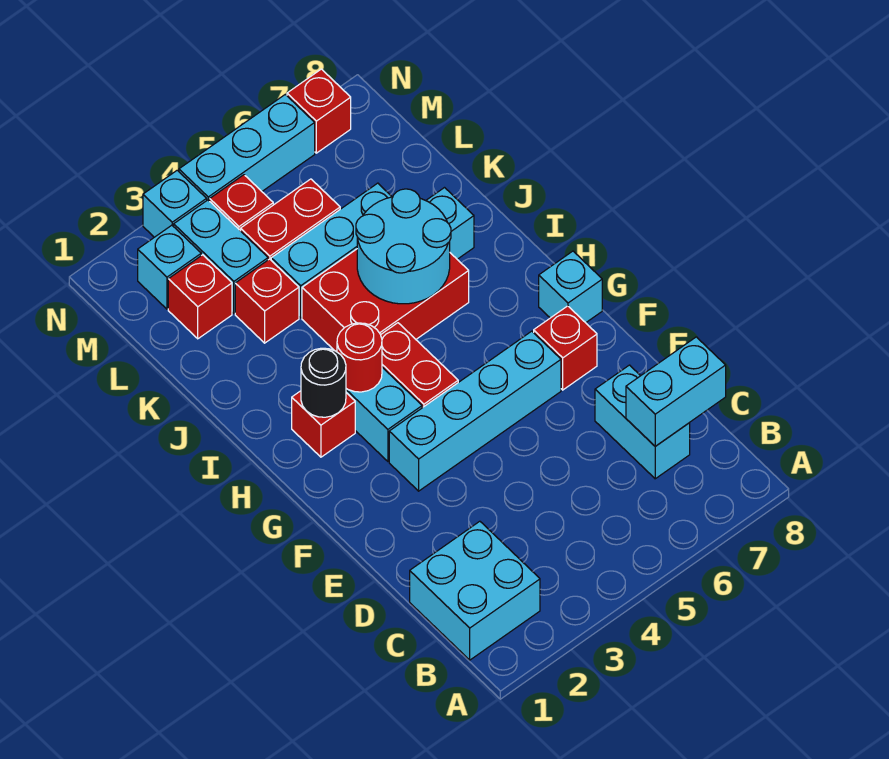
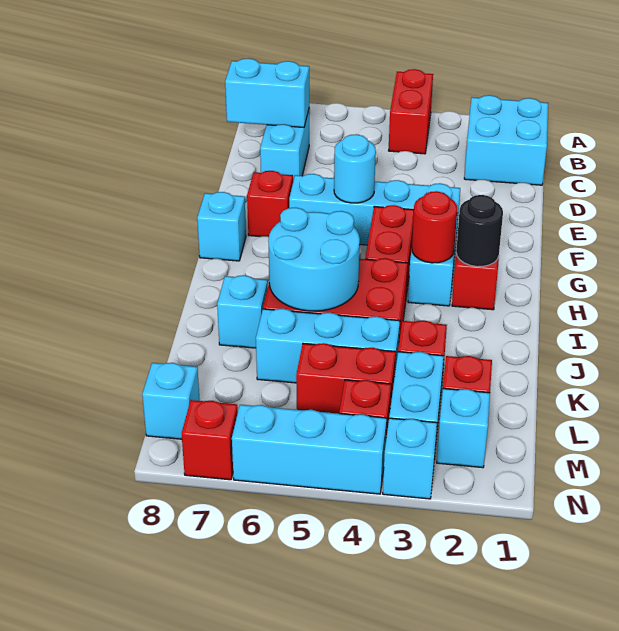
none -> red 1x2 brick [389,69,433,154]
none -> cyan 1x1 round brick [334,134,376,203]
none -> cyan 1x1 brick [142,363,200,439]

